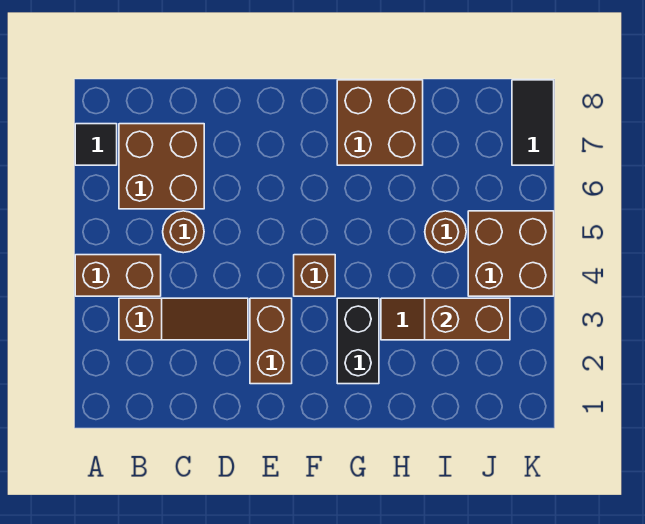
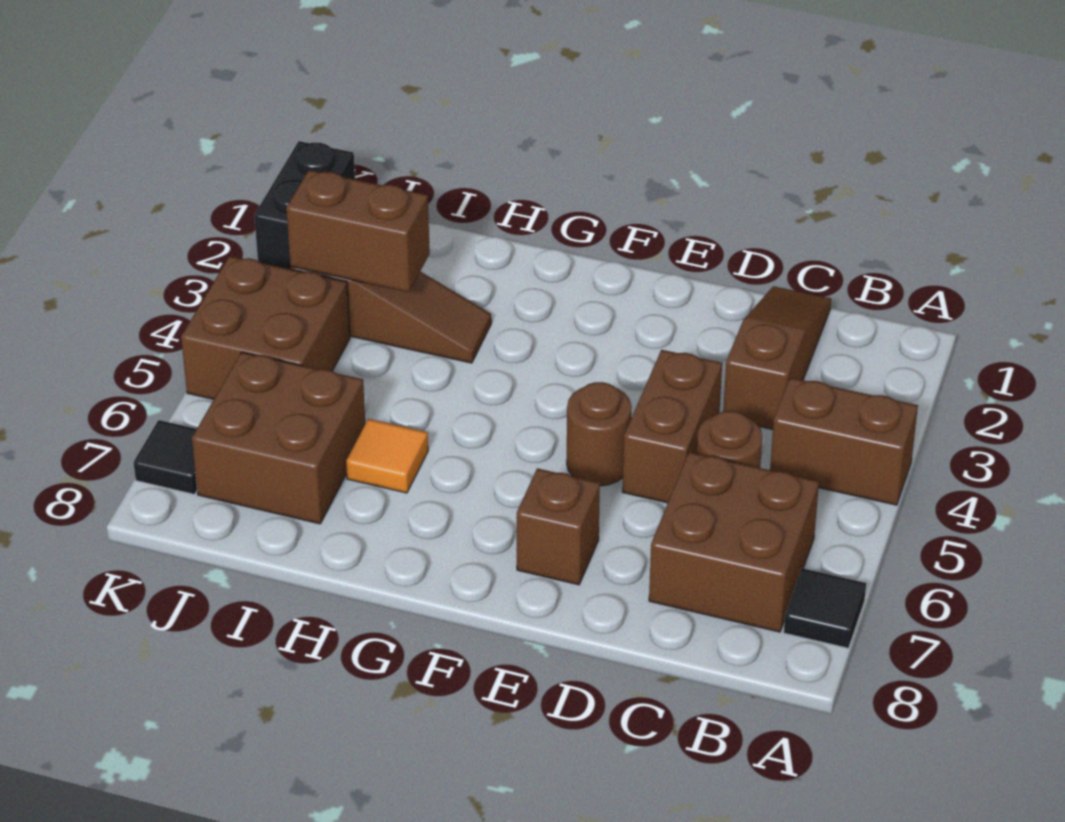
brown 1x3 slope [119,298,248,340] -> brown 1x3 slope turned to [723,286,831,430]
brown 1x2 brick [250,298,292,384] -> brown 1x2 brick moved to [622,350,722,503]
brown 1x1 brick [294,255,335,296] -> brown 1x1 brick moved to [517,468,600,585]
black 1x2 brick [337,298,379,384] -> black 1x2 brick moved to [254,141,355,269]
brown 2x2 brick [337,80,423,165] -> brown 2x2 brick moved to [192,352,365,524]
none -> orange 1x1 tile [346,419,428,493]
brown 1x1 round brick [425,211,466,253] -> brown 1x1 round brick moved to [567,382,632,486]
black 1x2 tile [512,80,554,165] -> black 1x1 tile [134,420,197,494]

